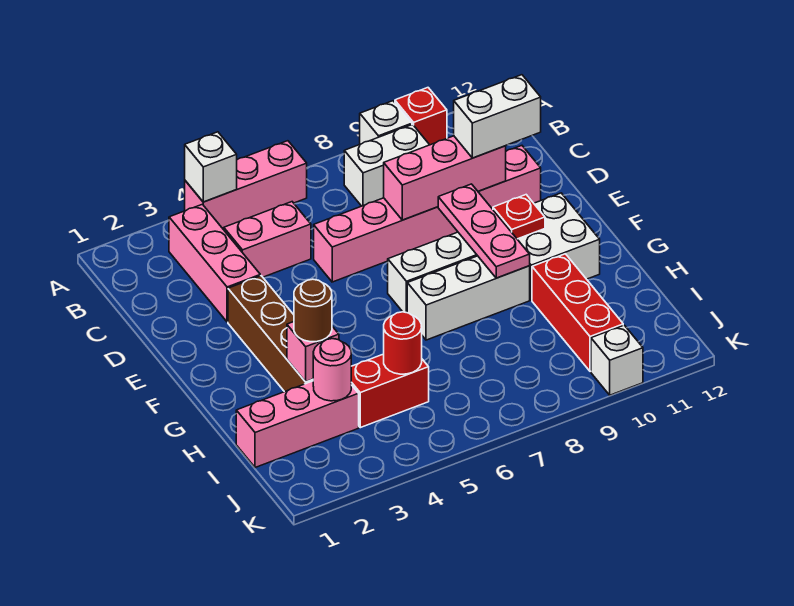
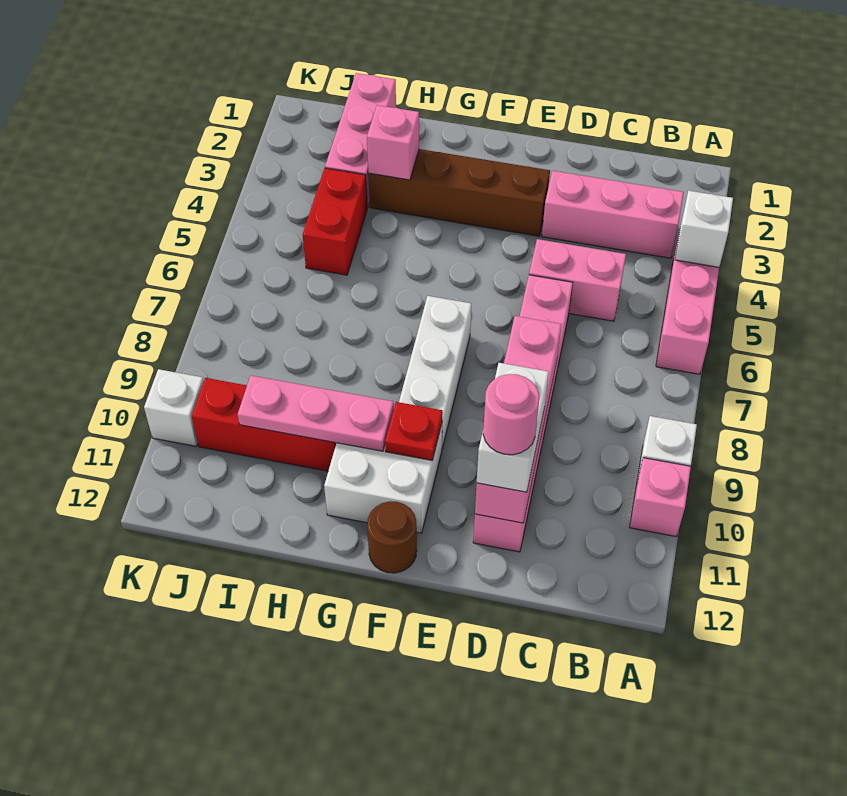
red 1x1 brick [395,88,447,145] -> pink 1x1 brick [630,458,691,537]
white 1x2 brick [344,124,429,206] -> none
pink 1x2 brick [224,202,311,277] -> pink 1x2 brick turned to [529,239,626,321]
pink 1x3 brick [384,136,506,220] -> pink 1x4 brick [475,316,562,523]
pink 1x3 plate [438,184,530,278] -> pink 1x3 plate moved to [238,376,394,451]
white 1x3 brick [407,256,530,340] -> none
brown 1x1 round brick [294,279,332,342] -> brown 1x1 round brick moved to [367,501,417,573]
pink 1x1 round brick [313,339,351,401] -> pink 1x1 round brick moved to [483,374,539,455]
red 1x1 round brick [384,312,422,374] -> none

